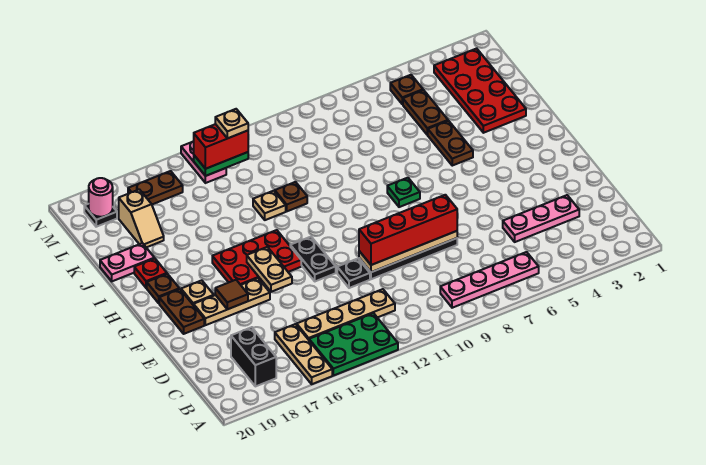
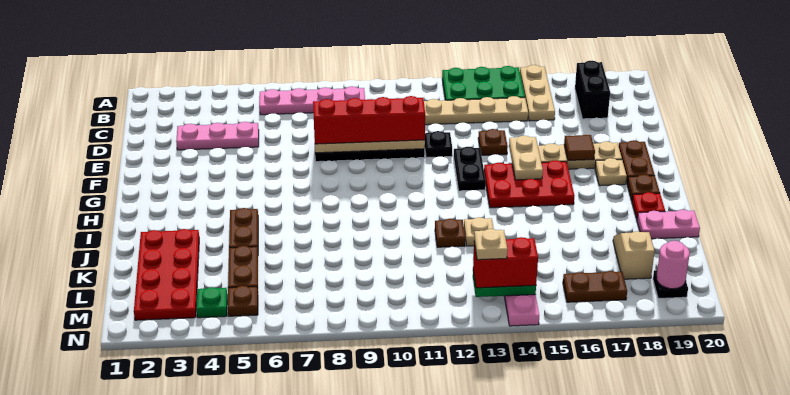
none -> brown 1x1 plate [478,129,508,155]
green 1x1 plate [387,178,420,207] -> green 1x1 plate moved to [196,287,227,318]

